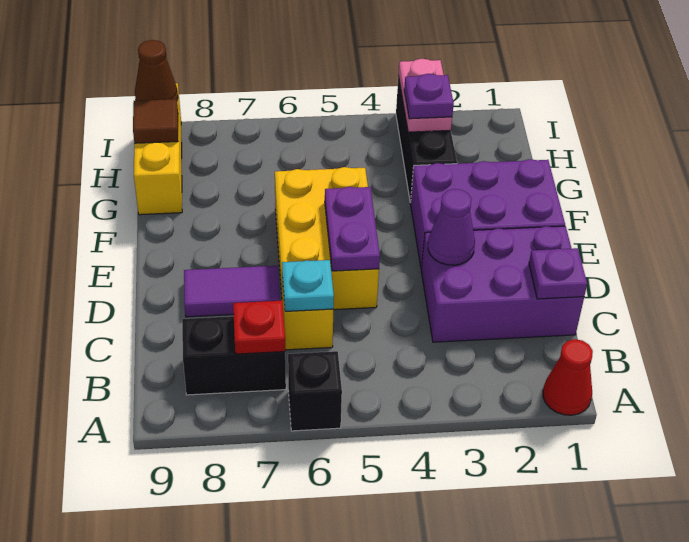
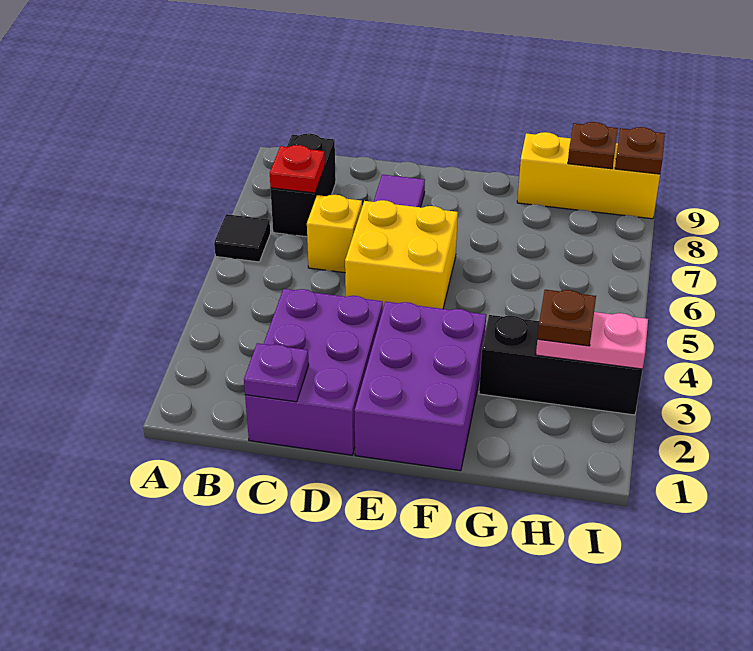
red 1x1 cone [543,339,593,415] -> none
black 1x1 brick [288,351,342,431] -> black 1x1 tile [214,214,270,262]
cyan 1x1 plate [282,260,334,311] -> none
purple 1x1 cone [428,189,475,265] -> none
yellow 2x3 brick [275,167,379,310] -> yellow 2x2 brick [345,200,458,309]
purple 1x2 plate [325,187,380,271] -> none
purple 1x1 plate [404,74,454,119] -> brown 1x1 plate [537,290,596,346]
brown 1x1 tile [133,99,178,143] -> brown 1x1 plate [568,122,618,169]
brown 1x1 cone [135,40,178,101] -> brown 1x1 plate [615,127,665,174]

